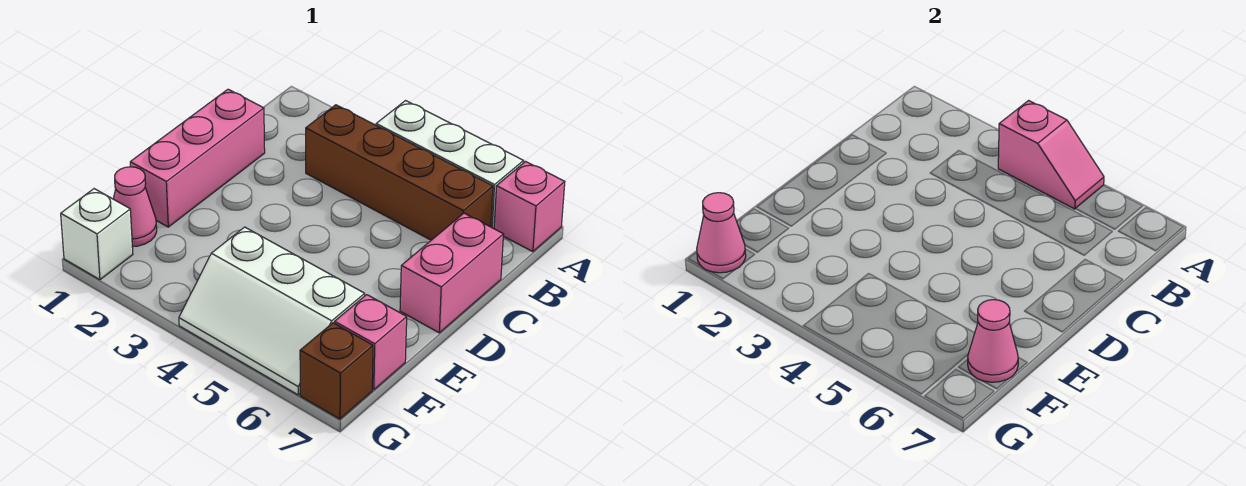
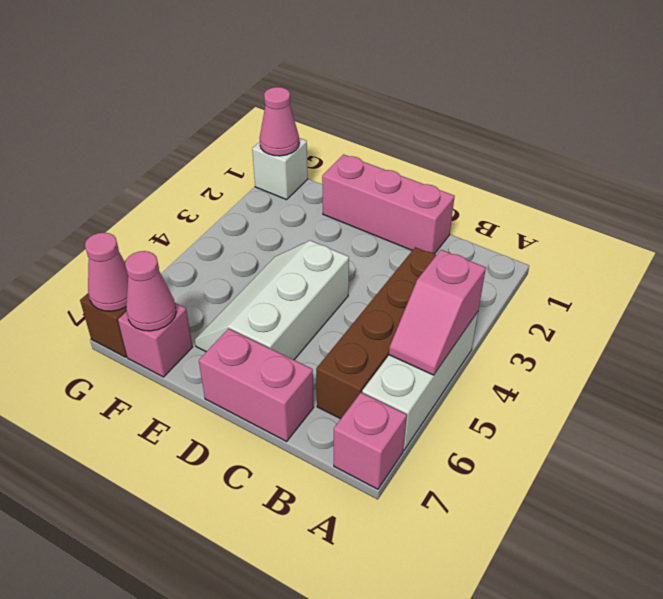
pink 1x1 cone [113,167,157,247] -> pink 1x1 cone moved to [85,233,128,311]
white 2x3 slope [179,227,365,395] -> white 2x3 slope moved to [195,240,349,360]

